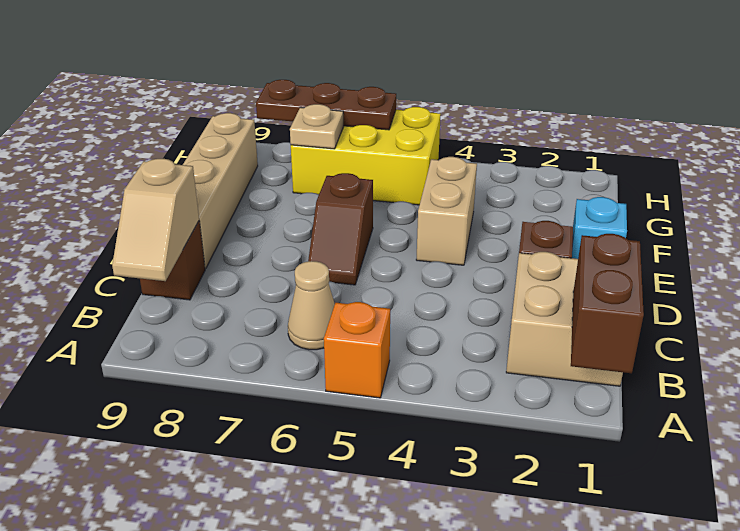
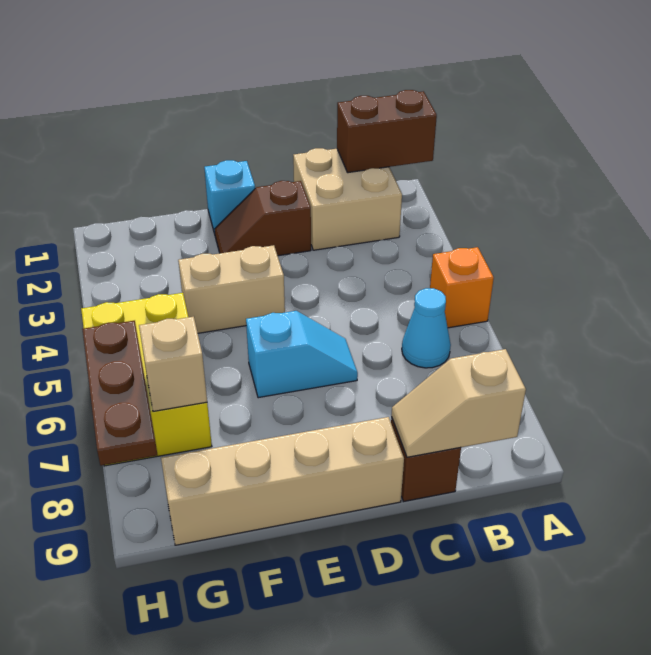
tan 1x1 cone [288,261,335,350] -> cyan 1x1 cone [402,288,451,368]
tan 1x2 slope [112,159,199,281] -> tan 1x2 slope turned to [391,349,526,457]
brown 1x2 slope [308,173,373,285] -> cyan 1x2 slope [246,311,358,398]
tan 1x1 plate [290,104,344,149] -> tan 1x1 brick [139,317,207,411]

